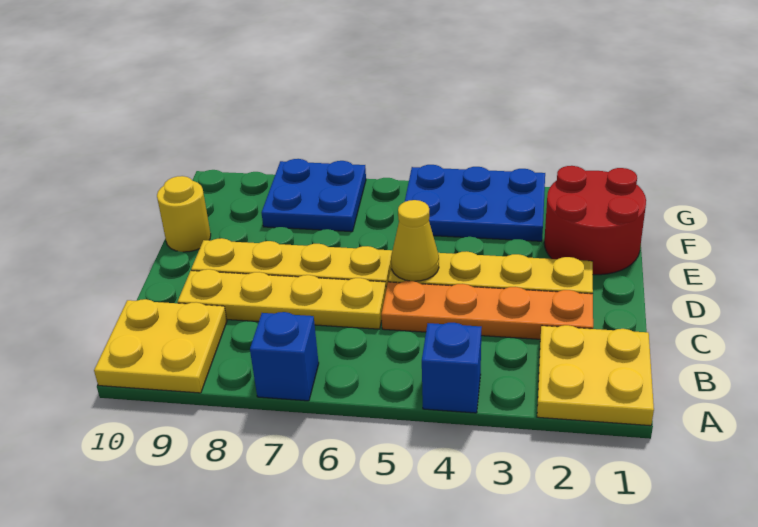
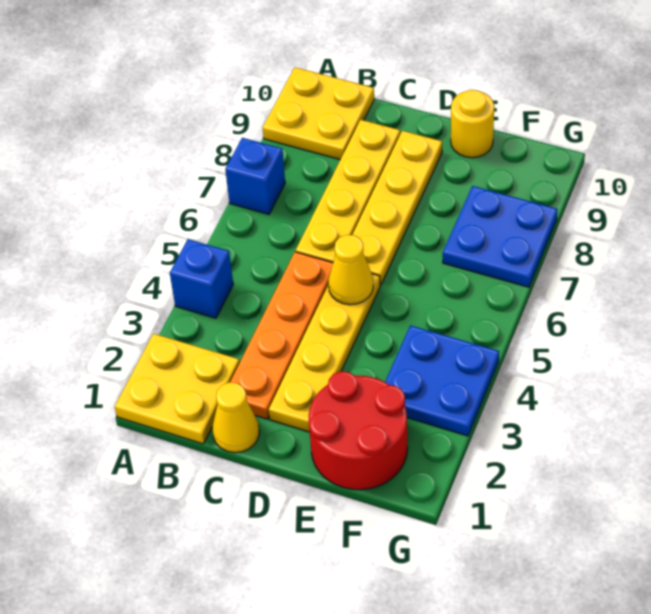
none -> yellow 1x1 cone [212,382,260,453]
blue 2x3 plate [405,165,545,241] -> blue 2x2 plate [385,325,499,436]

